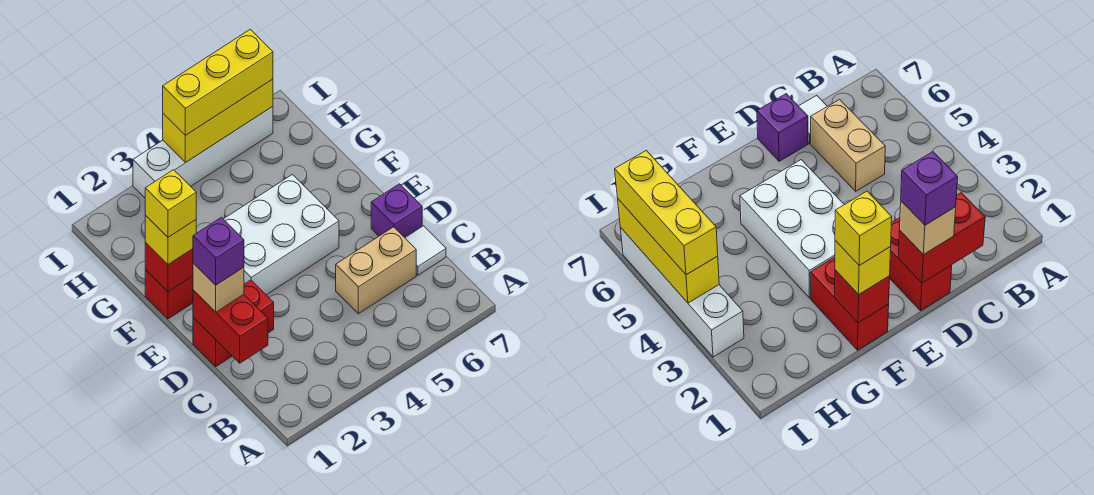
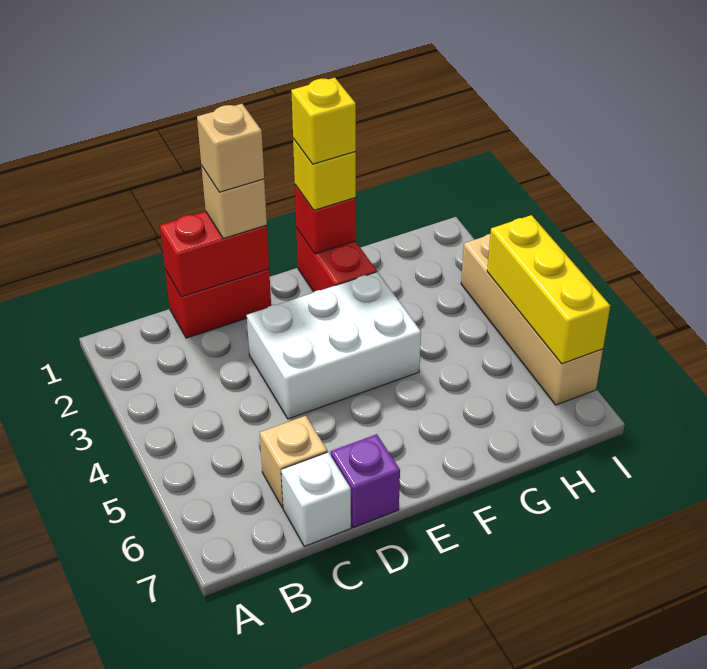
tan 1x2 brick [336,227,416,314] -> tan 1x1 brick [260,416,327,508]
white 1x1 tile [405,226,446,275] -> white 1x1 brick [281,452,351,546]
red 1x2 brick [193,280,274,366] -> red 1x2 brick turned to [165,269,271,338]
purple 1x1 brick [193,217,244,285] -> tan 1x1 brick [197,104,264,192]
white 2x3 brick [224,175,339,295] -> white 2x3 brick turned to [247,272,421,419]
white 1x4 brick [133,106,273,198] -> tan 1x4 brick [461,234,603,405]
yellow 1x3 brick [163,29,273,135] -> none

